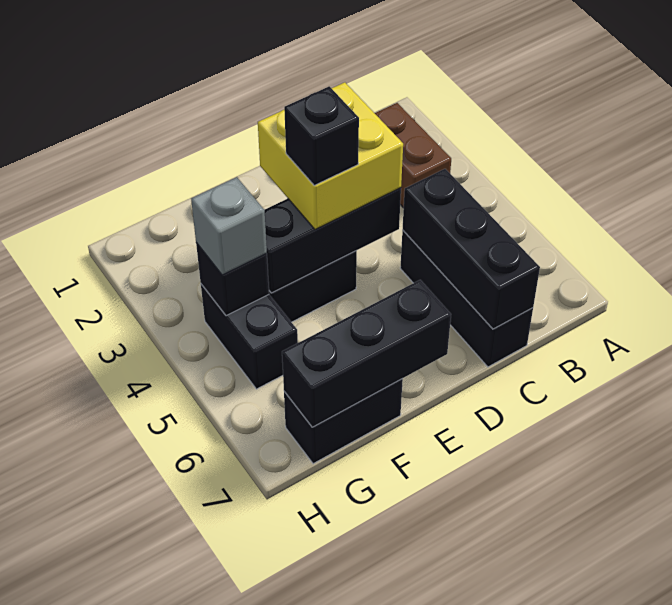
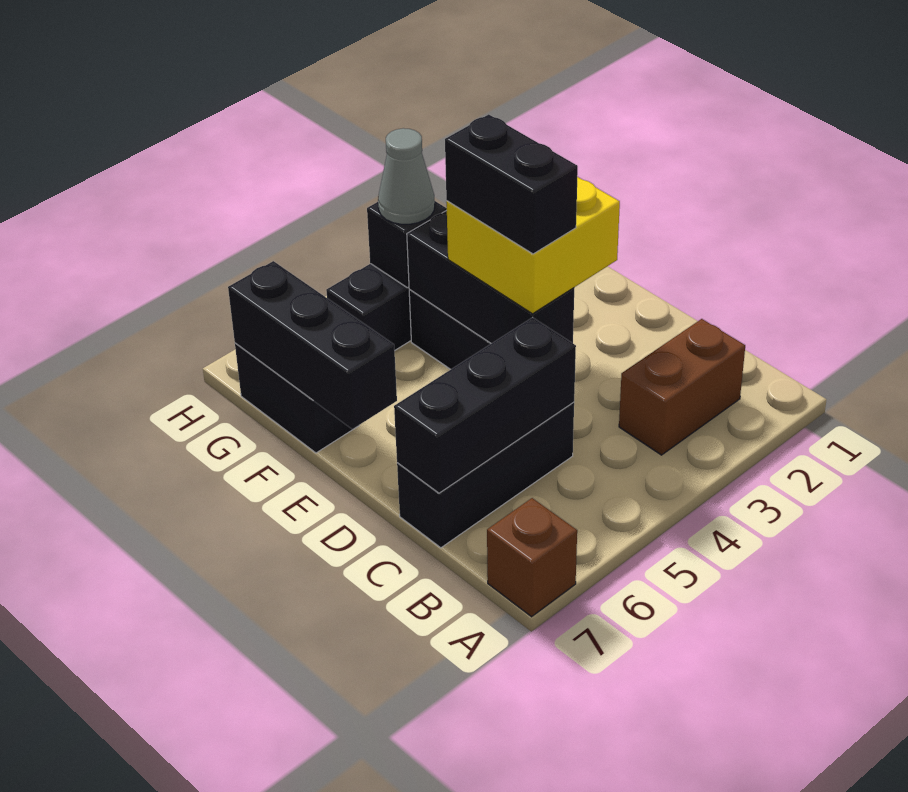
none -> brown 1x1 brick [487,498,577,617]
black 1x1 brick [284,86,359,185] -> black 1x2 brick [445,114,578,254]
grey 1x1 brick [191,177,267,275] -> grey 1x1 cone [378,128,435,224]

